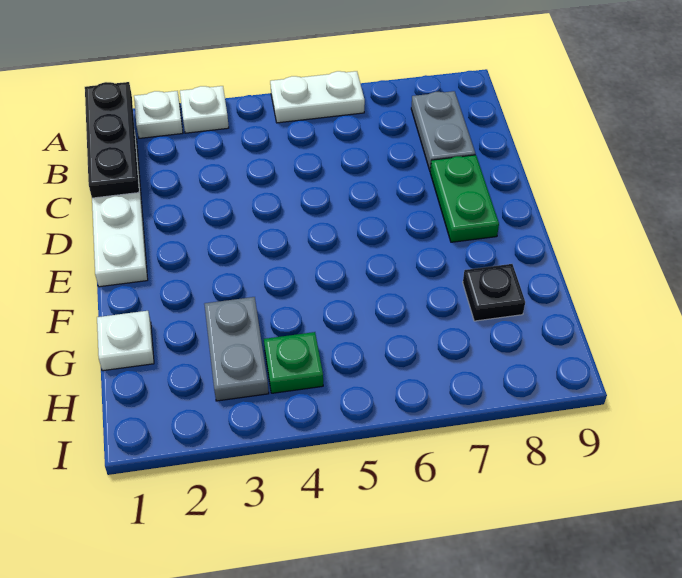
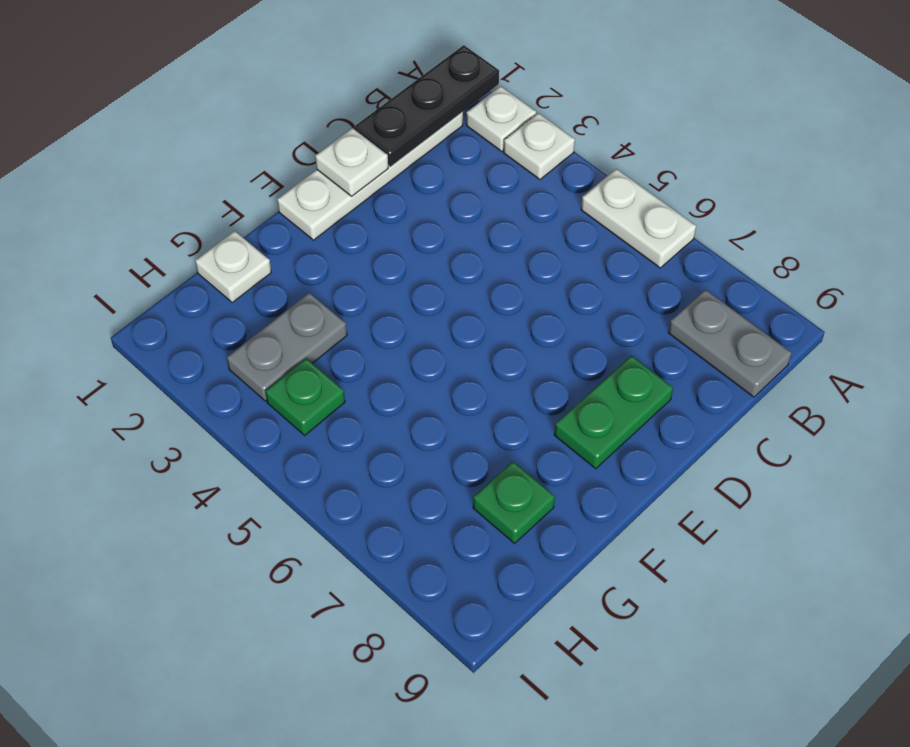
grey 1x2 plate [411,91,475,171] -> grey 1x2 plate turned to [668,290,791,397]
none -> white 1x1 plate [315,128,388,196]
black 1x1 plate [463,264,525,321] -> green 1x1 plate [473,462,555,543]

